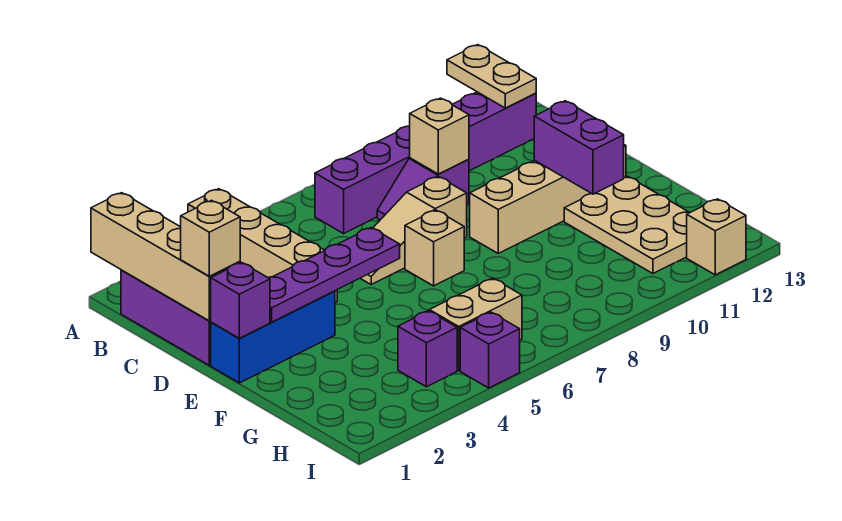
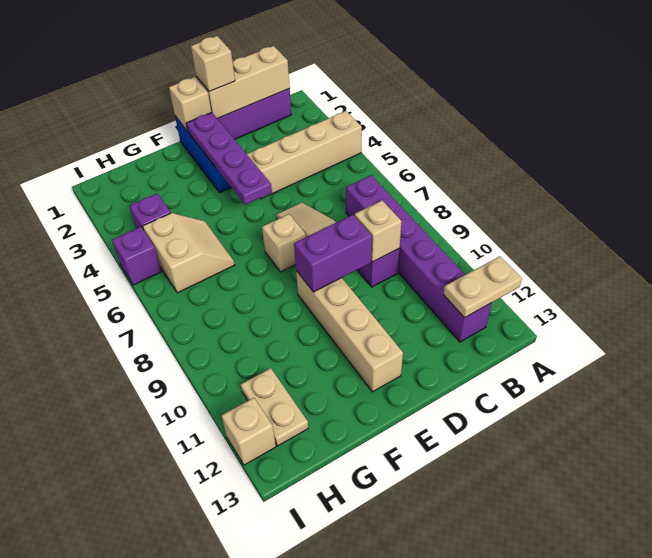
tan 1x4 brick [91,193,240,321] -> tan 1x3 brick [196,46,290,119]
purple 1x1 brick [211,263,270,338] -> tan 1x1 brick [169,77,211,131]
purple 1x2 brick [534,101,624,194] -> purple 1x2 brick moved to [294,215,372,292]
tan 2x3 plate [564,176,690,274] -> tan 1x2 plate [240,368,308,446]

